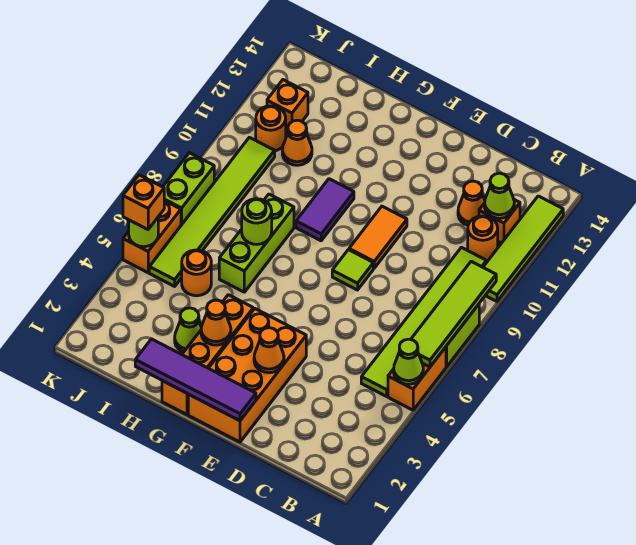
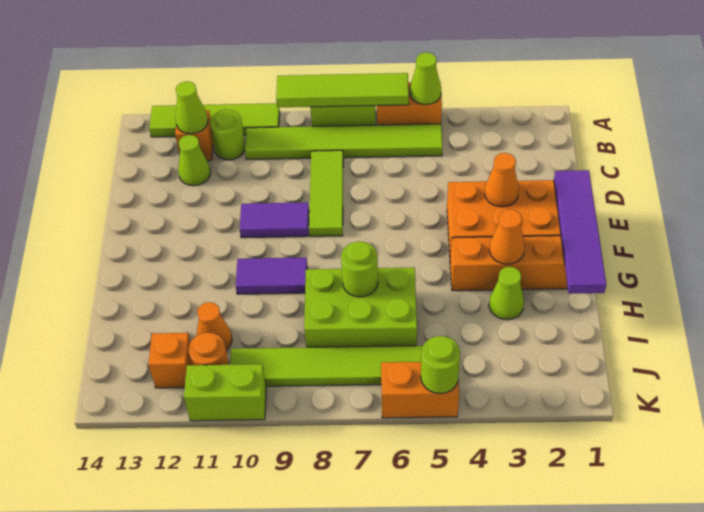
orange 1x1 round brick [468,216,498,261] -> lime 1x1 round brick [210,109,245,160]
orange 1x1 cone [458,181,485,225] -> lime 1x1 cone [178,135,211,186]
lime 1x1 tile [332,250,373,290] -> lime 1x3 tile [309,150,343,236]
orange 1x2 tile [349,206,407,268] -> purple 1x2 tile [240,202,309,238]
lime 1x3 brick [219,194,294,292] -> lime 2x3 brick [304,268,417,347]
orange 1x1 round brick [182,250,211,296] -> none
orange 1x1 brick [123,175,164,229] -> none
lime 1x2 brick [163,153,214,225] -> lime 1x2 brick moved to [184,364,266,421]

